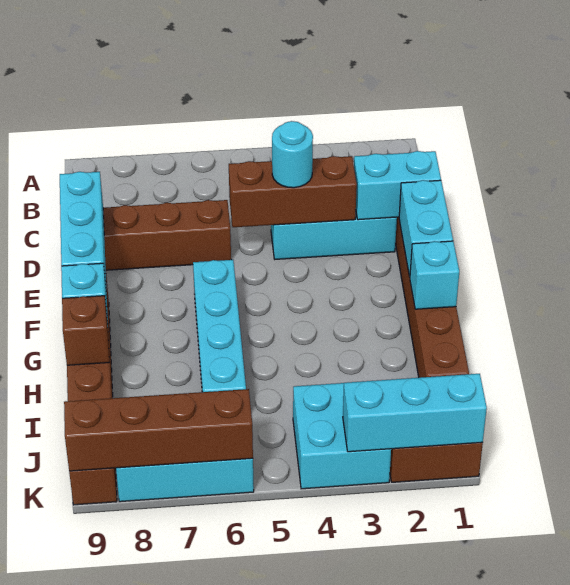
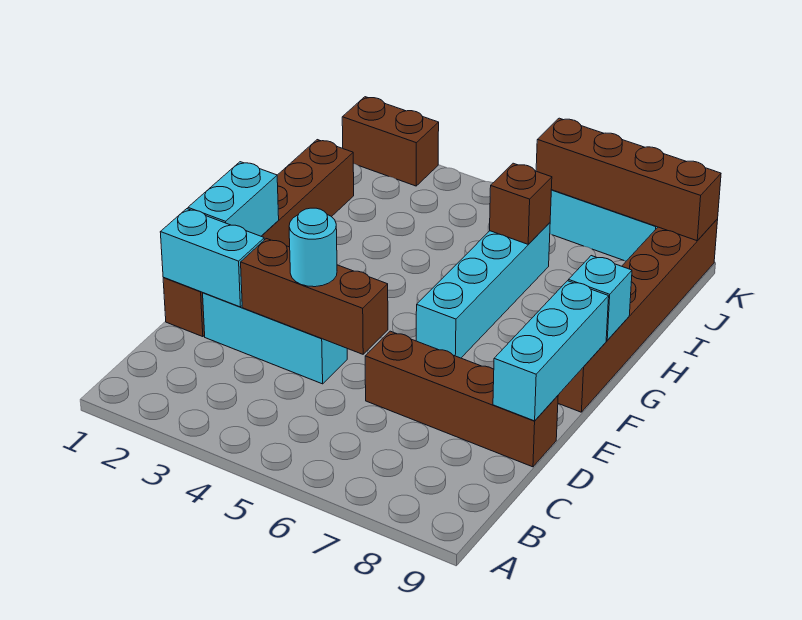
cyan 1x1 brick [410,241,459,309] -> none
brown 1x1 brick [62,296,109,365] -> brown 1x1 brick moved to [490,163,552,244]
cyan 2x2 brick [293,383,391,489] -> none
cyan 1x3 brick [343,374,487,452] -> none

